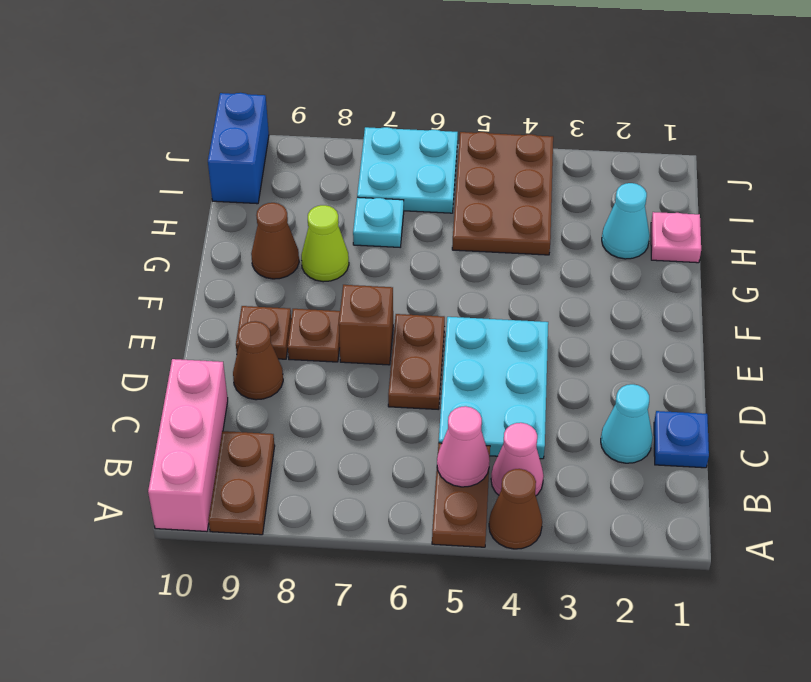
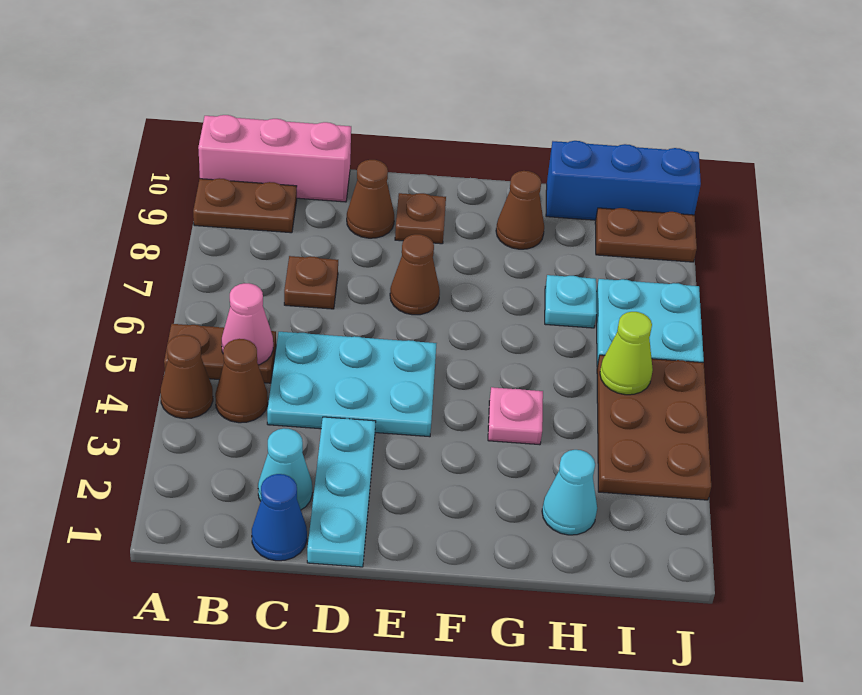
pink 1x1 cone [491,423,544,496] -> brown 1x1 cone [215,339,268,423]
blue 1x1 plate [654,411,709,468] -> blue 1x1 cone [252,474,307,561]
none -> cyan 1x3 plate [307,417,376,567]
brown 1x2 plate [388,314,445,409] -> brown 1x2 plate moved to [595,208,697,262]
brown 1x1 brick [339,285,393,365] -> brown 1x1 cone [390,234,440,315]
brown 1x1 plate [288,309,340,362] -> brown 1x1 plate moved to [284,256,338,309]
lime 1x1 cone [301,205,349,282] -> lime 1x1 cone moved to [600,312,653,395]
pink 1x1 plate [651,212,701,263] -> pink 1x1 plate moved to [488,387,543,445]
brown 2x3 plate [452,132,553,255] -> brown 2x3 plate turned to [597,355,711,500]
blue 1x2 brick [208,93,269,204] -> blue 1x3 brick [546,141,701,220]

